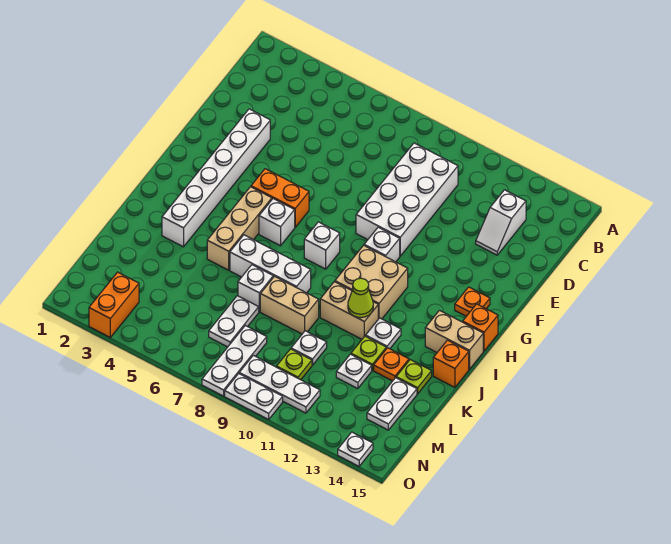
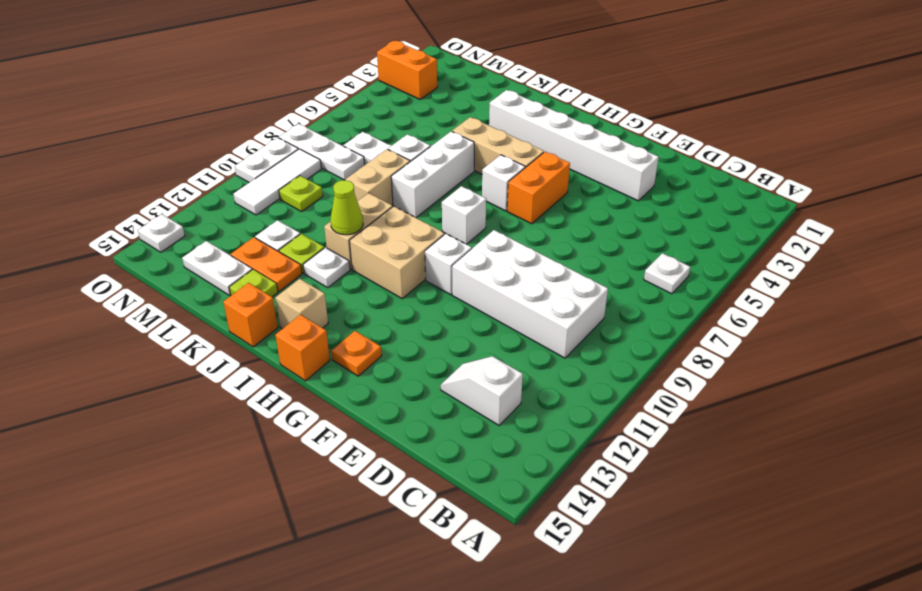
tan 1x2 brick [425,310,483,369] -> tan 1x1 brick [276,279,328,329]
orange 1x1 plate [374,348,409,381] -> orange 1x2 plate [231,237,302,292]
white 1x1 plate [291,331,327,365] -> white 1x1 plate moved to [644,253,690,294]
white 1x3 plate [239,355,320,413] -> white 1x3 tile [234,149,321,215]

